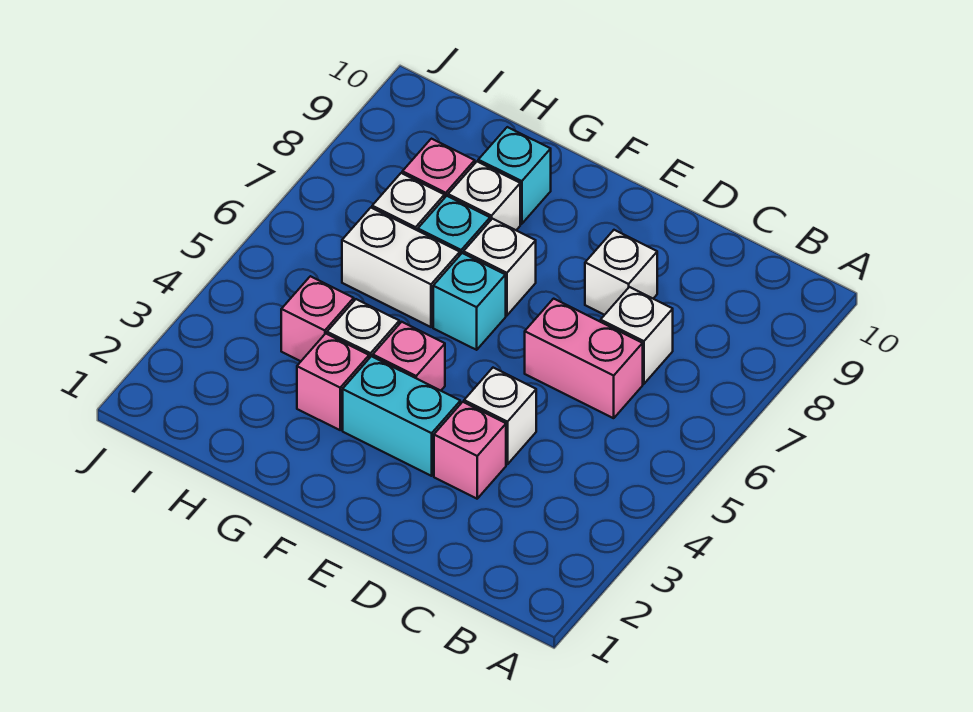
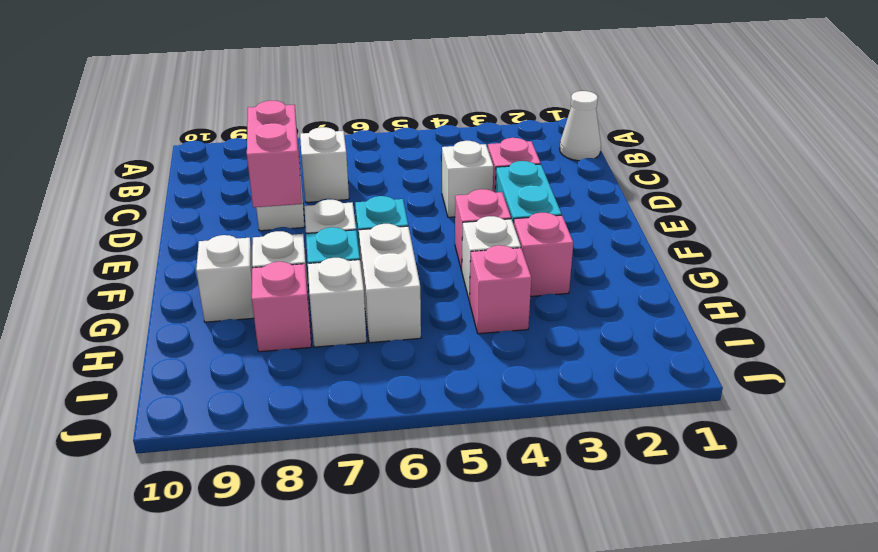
none -> white 1x1 cone [560,91,601,161]
pink 1x2 brick [525,299,643,418] -> pink 1x2 brick moved to [247,101,302,207]
cyan 1x1 brick [478,127,551,224] -> white 1x1 brick [196,235,254,322]

